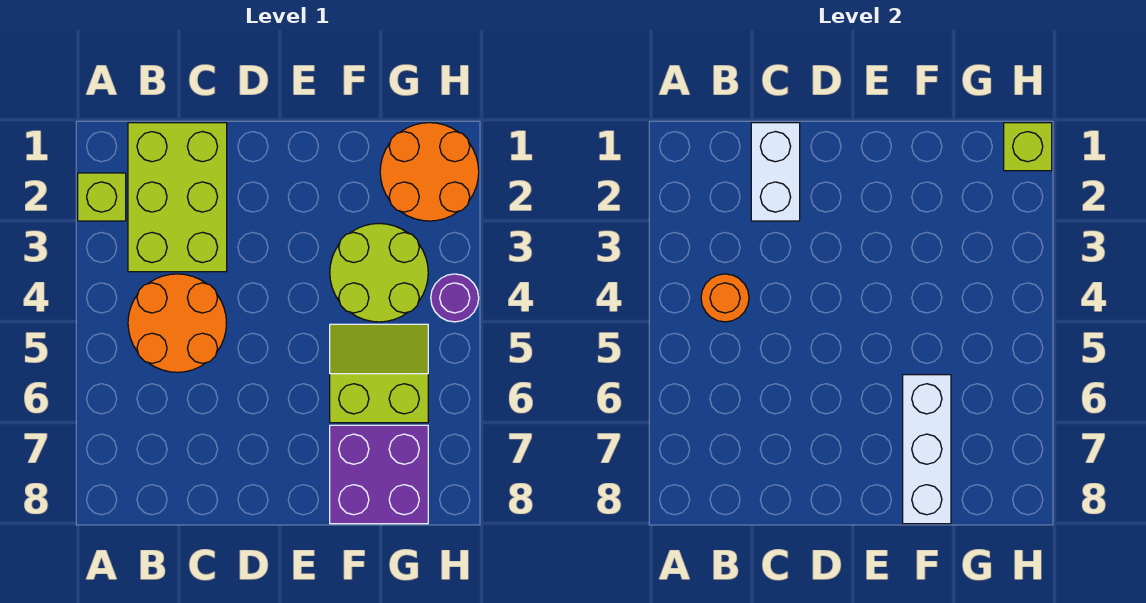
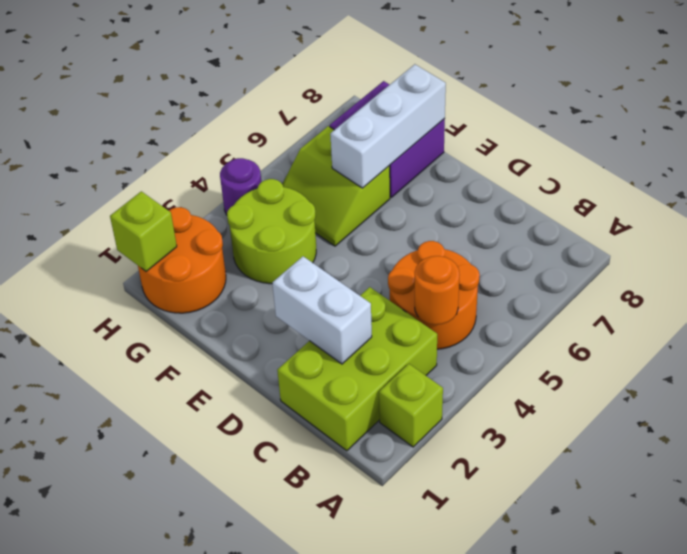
white 1x2 brick [751,123,800,221] -> white 1x2 brick turned to [272,256,372,364]

